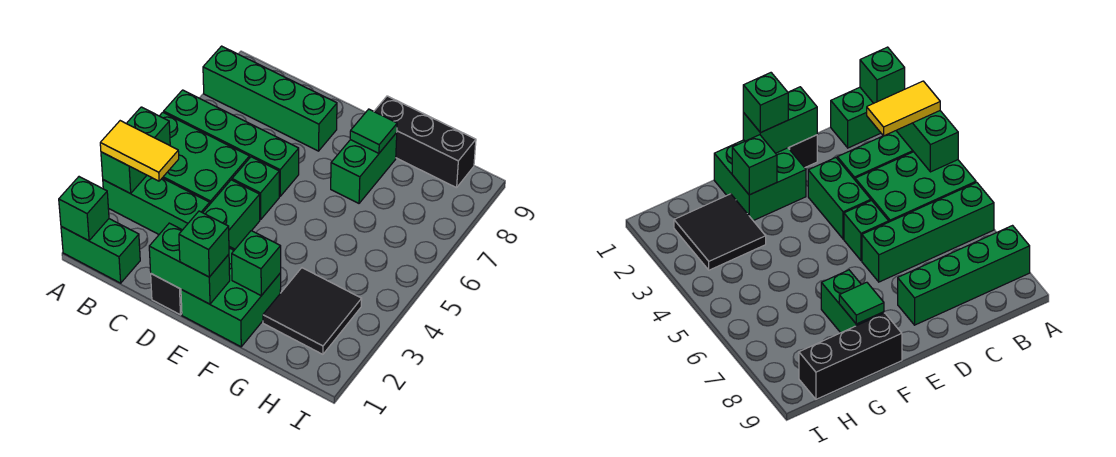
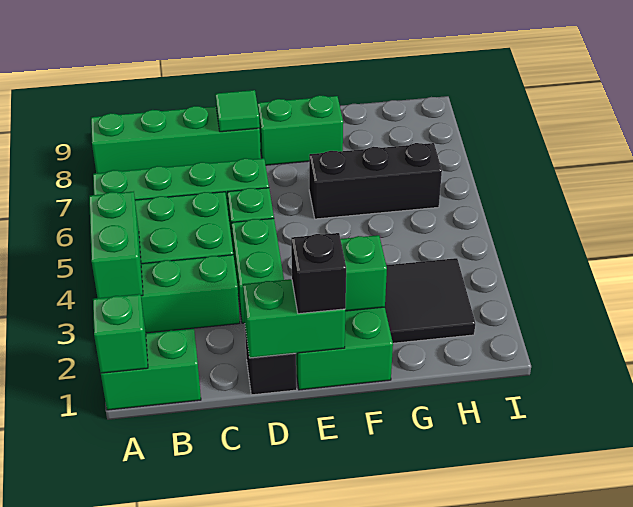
yellow 1x2 tile [100,121,179,181] -> none
green 1x1 brick [179,211,229,277] -> black 1x1 brick [291,233,346,314]
green 1x2 brick [331,133,397,203] -> green 1x2 brick turned to [258,95,343,165]
green 1x1 tile [350,109,397,153] -> green 1x1 tile moved to [215,90,260,132]
black 1x3 brick [374,96,476,188] -> black 1x3 brick moved to [309,143,442,219]

